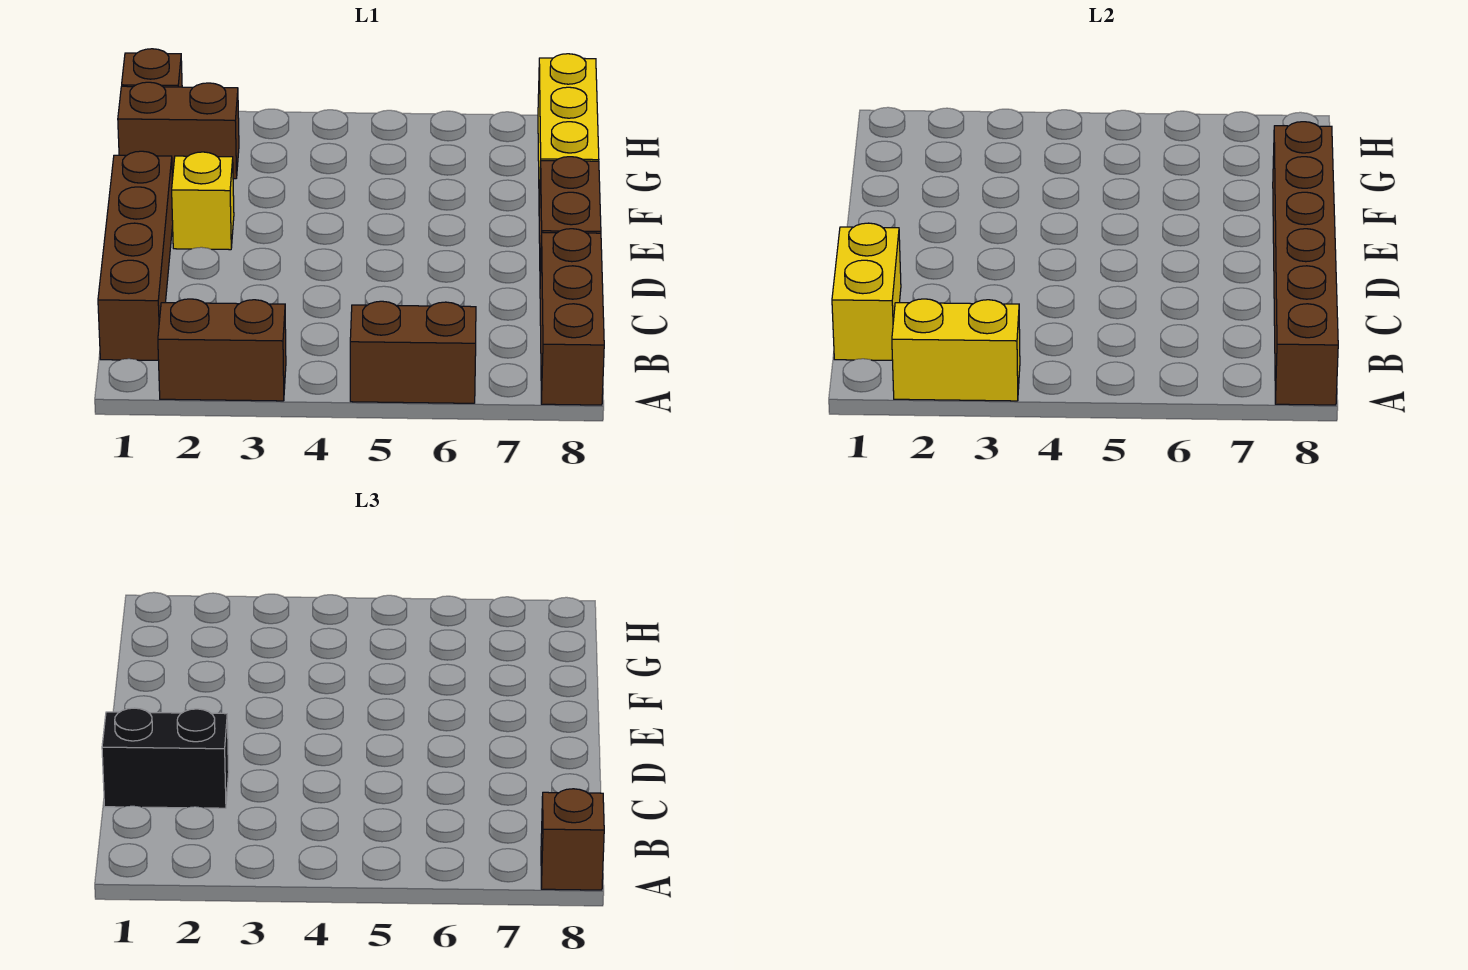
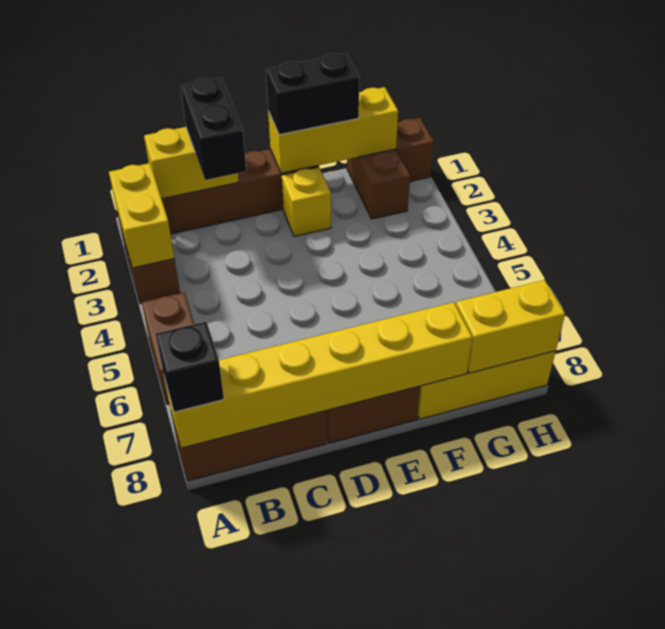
brown 1x6 brick [1273,122,1338,405] -> yellow 1x6 brick [164,302,472,448]
brown 1x1 brick [541,789,604,890] -> black 1x1 brick [156,322,224,412]
none -> yellow 1x3 brick [268,87,398,173]
none -> black 1x2 brick [266,54,360,135]
none -> yellow 1x2 brick [456,280,565,373]

